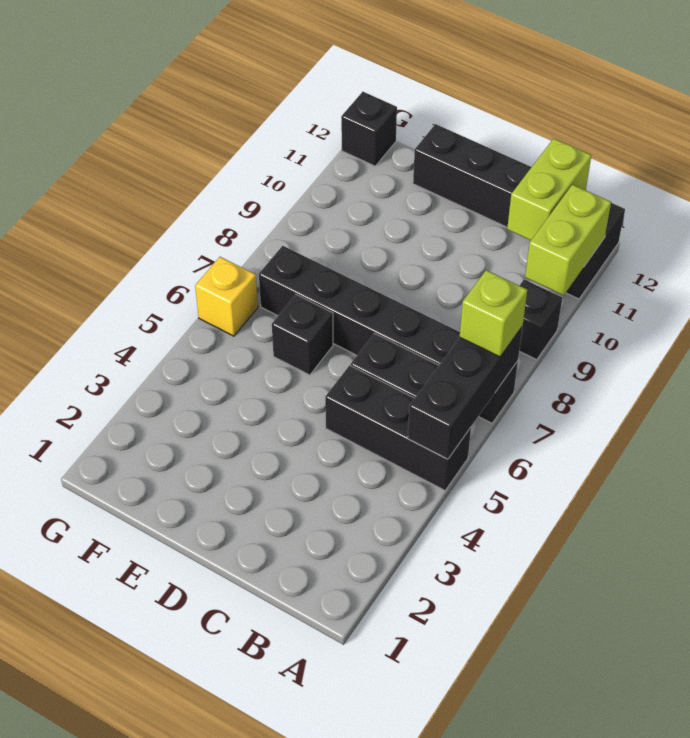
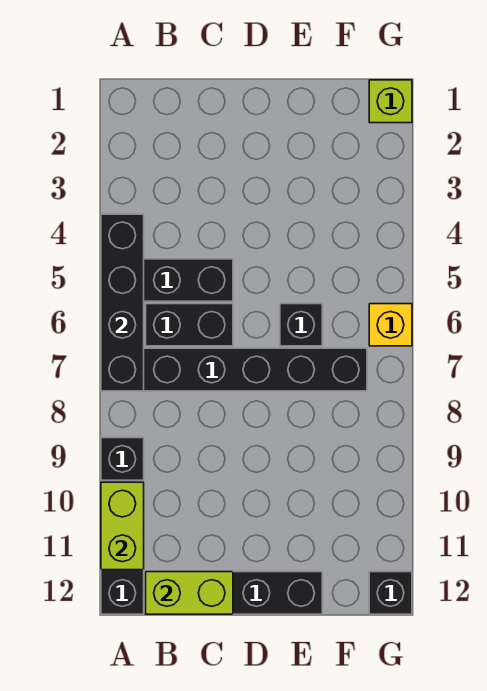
black 1x3 brick [408,326,523,459] -> black 1x4 brick [101,214,144,391]
lime 1x1 brick [460,270,527,357] -> lime 1x1 brick moved to [369,80,412,123]
lime 1x2 brick [507,139,591,240] -> lime 1x2 brick turned to [146,572,233,614]

